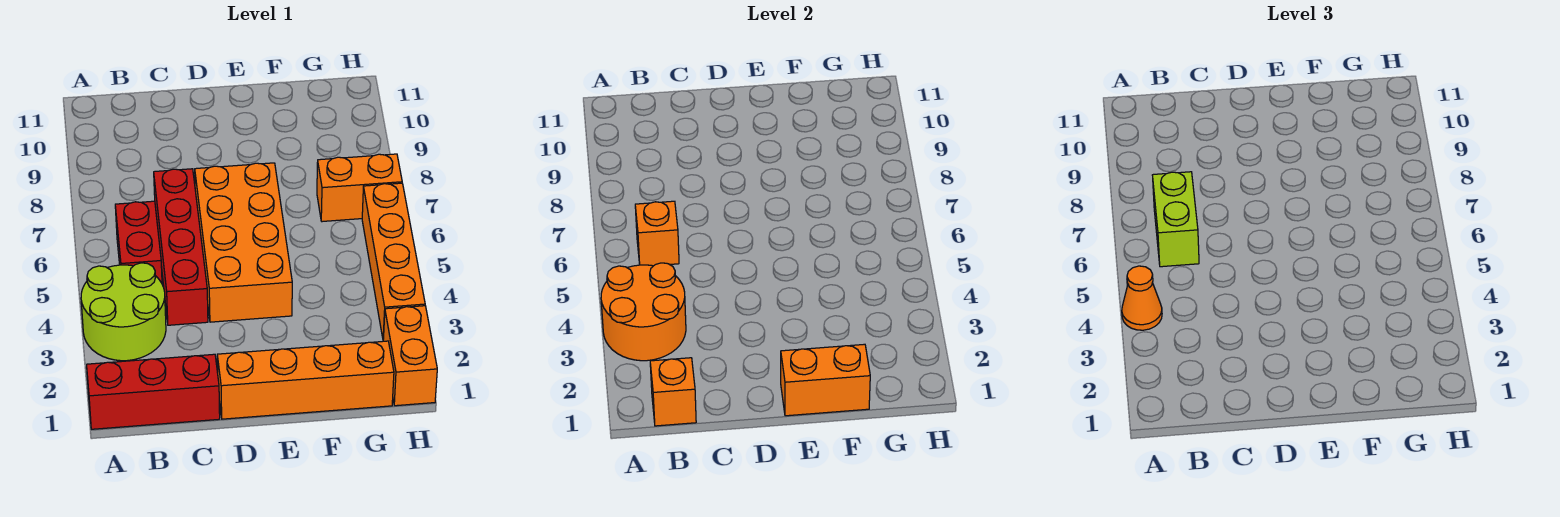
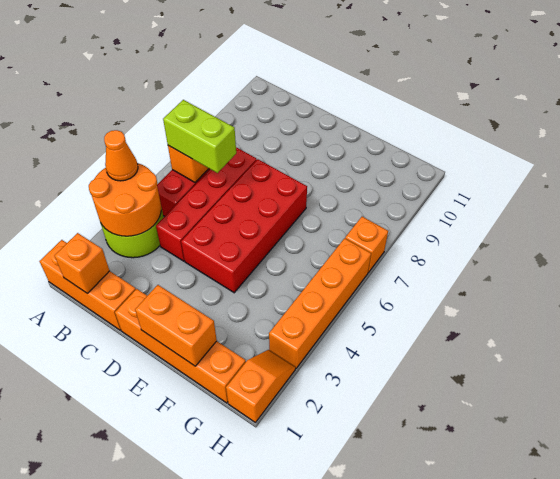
red 1x3 brick [87,354,220,429] -> orange 1x3 brick [40,240,136,330]
lime 1x2 brick [1153,172,1199,267] -> lime 1x2 brick turned to [163,100,236,173]
orange 2x4 brick [195,163,292,322] -> red 2x4 brick [181,159,307,293]
orange 1x2 brick [317,154,402,222] -> orange 1x1 brick [345,217,388,273]
orange 1x2 brick [383,306,437,406] -> orange 1x2 slope [226,350,295,422]

